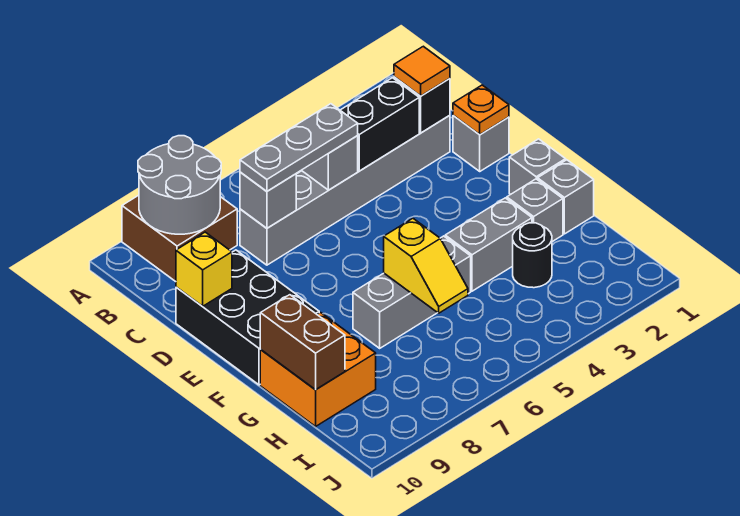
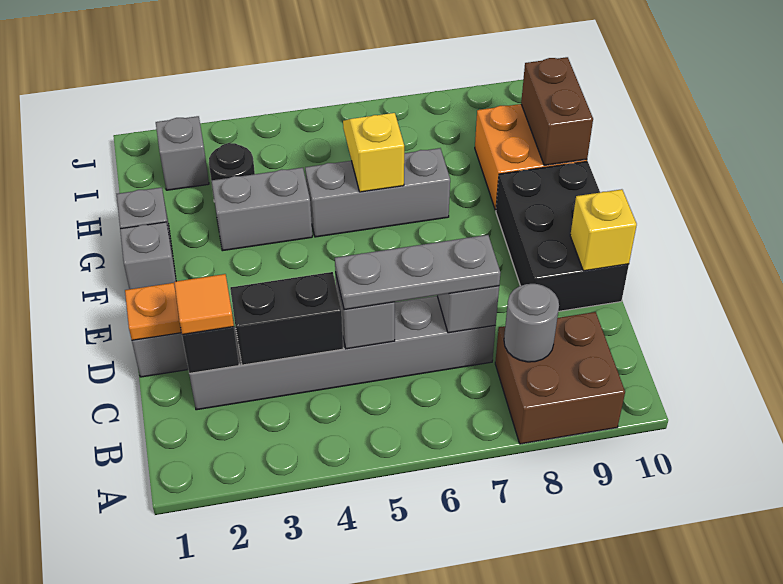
grey 2x2 round brick [138,136,221,234] -> grey 1x1 round brick [504,284,559,362]
grey 1x1 brick [507,179,563,242] -> grey 1x1 brick moved to [156,116,209,190]

